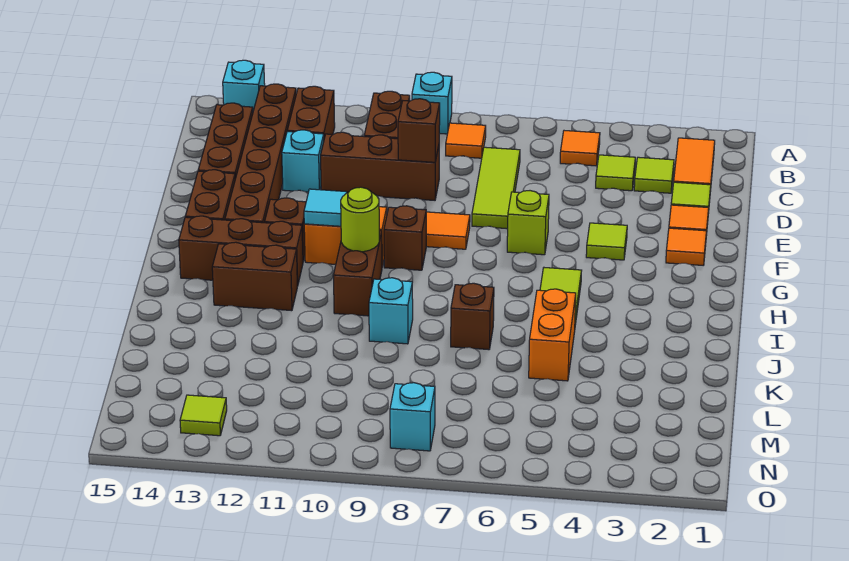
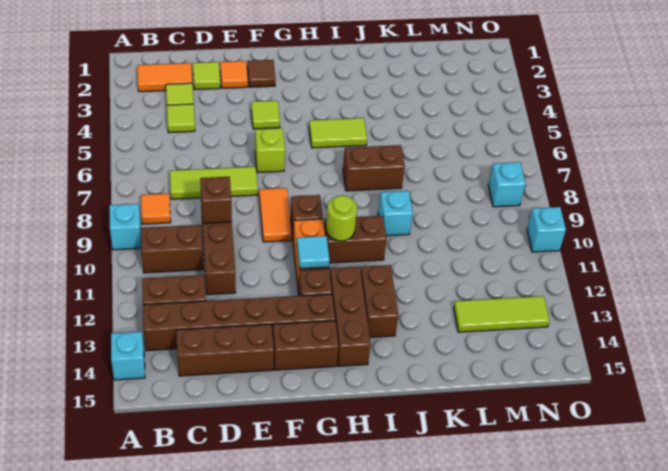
orange 1x1 tile [560,131,600,166] -> none
cyan 1x1 brick [282,130,324,192] -> cyan 1x1 brick moved to [527,207,566,252]
orange 1x1 tile [666,228,706,265] -> brown 1x1 tile [247,60,276,87]
orange 1x2 brick [529,289,576,381] -> none
brown 1x1 brick [451,283,494,350] -> brown 1x2 brick [343,145,405,191]
lime 1x1 tile [180,395,227,436] -> lime 1x3 tile [454,296,550,332]

